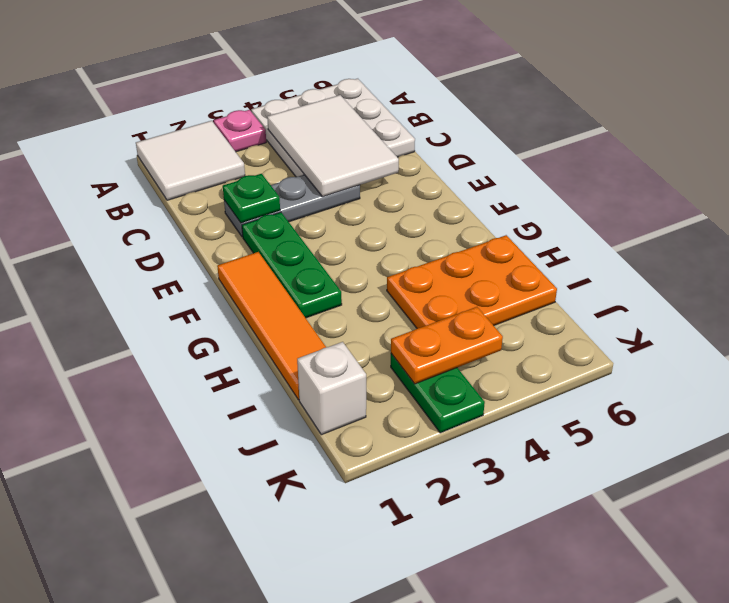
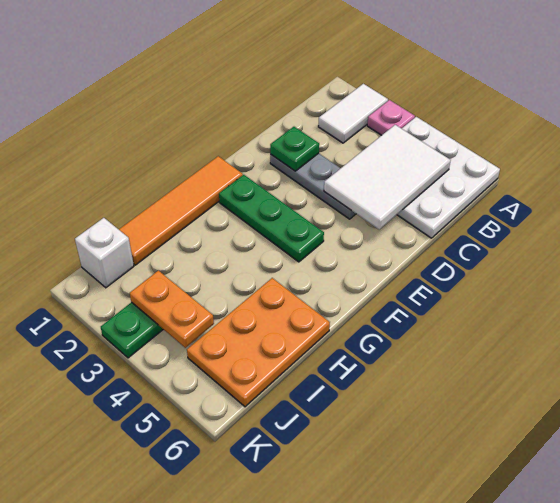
white 2x2 tile [136,121,245,200] -> white 1x2 tile [318,84,388,143]
green 1x3 plate [242,212,342,318] -> green 1x3 plate turned to [219,175,324,262]
orange 2x3 plate [387,235,557,328] -> orange 2x3 plate turned to [187,278,330,407]

